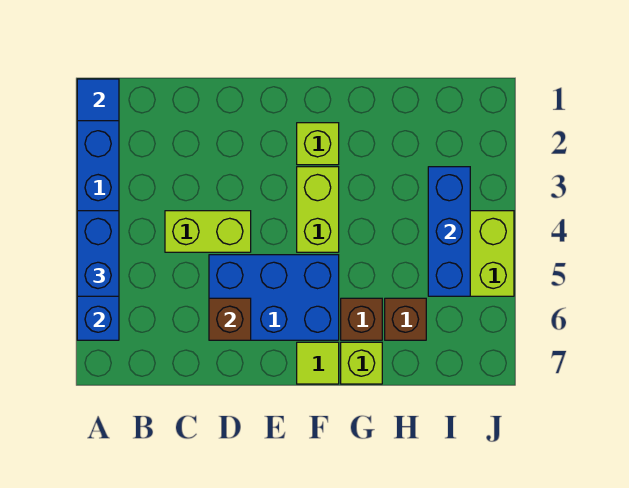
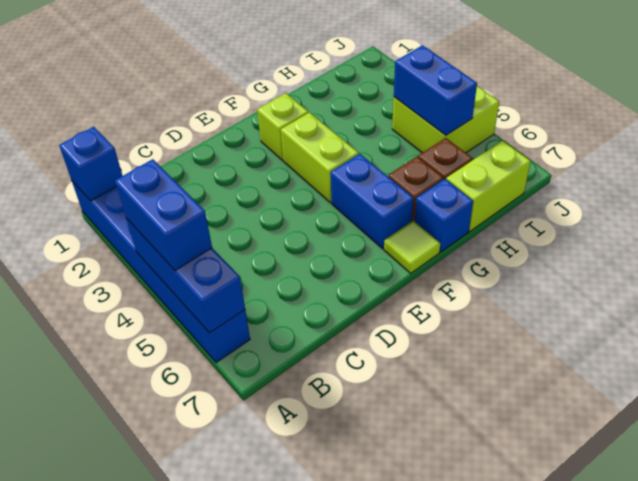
blue 1x1 tile [77,79,119,121] -> blue 1x1 brick [59,127,122,201]
lime 1x2 brick [165,211,251,252] -> lime 1x2 brick moved to [446,141,531,231]
blue 2x3 brick [209,255,339,340] -> blue 1x2 brick [331,154,413,249]
brown 1x1 brick [209,298,251,340] -> none
lime 1x1 brick [341,342,382,384] -> blue 1x1 brick [415,179,473,252]
blue 1x3 brick [428,167,470,296] -> blue 1x2 brick [394,45,477,135]

